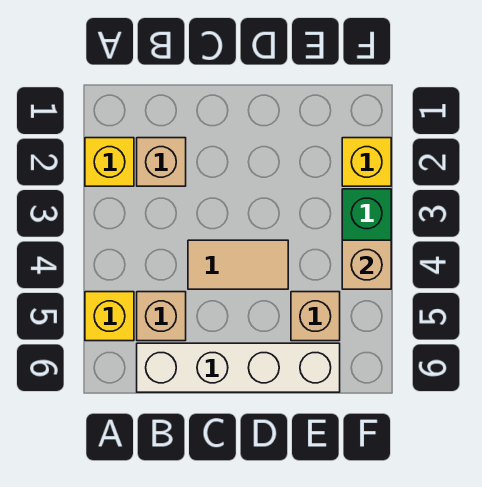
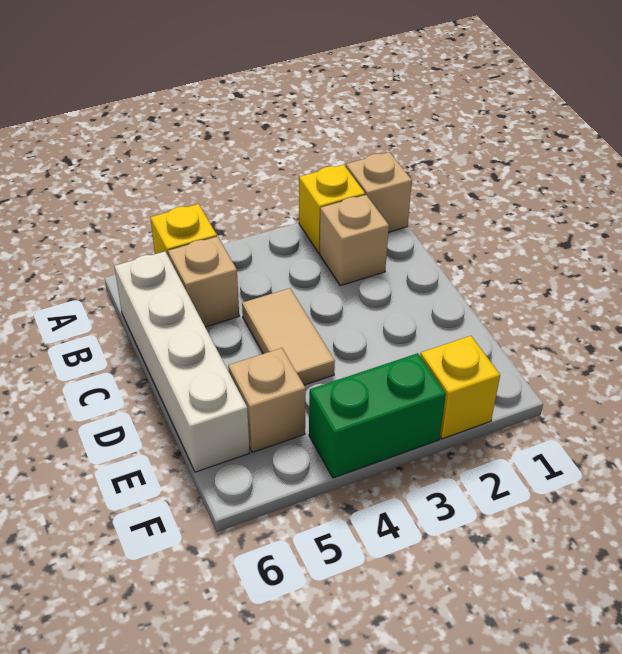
tan 1x1 brick [342,240,391,289] -> tan 1x1 brick moved to [346,152,412,232]

